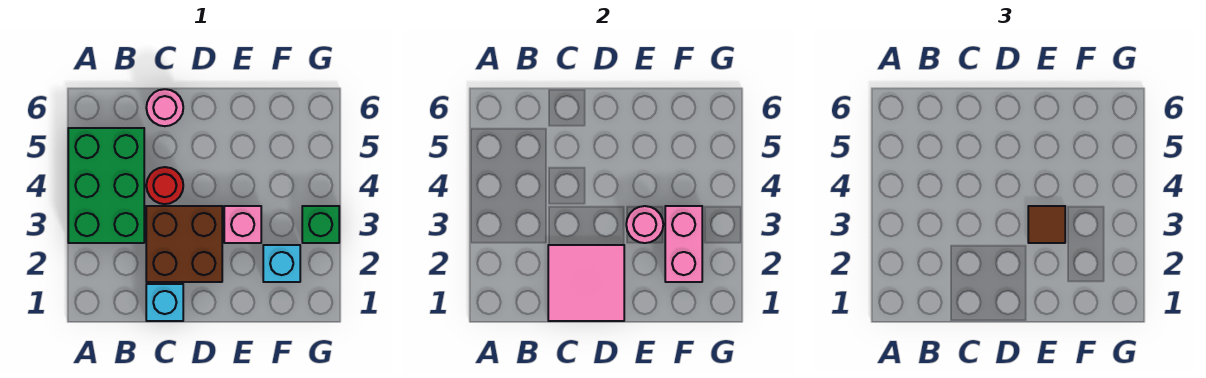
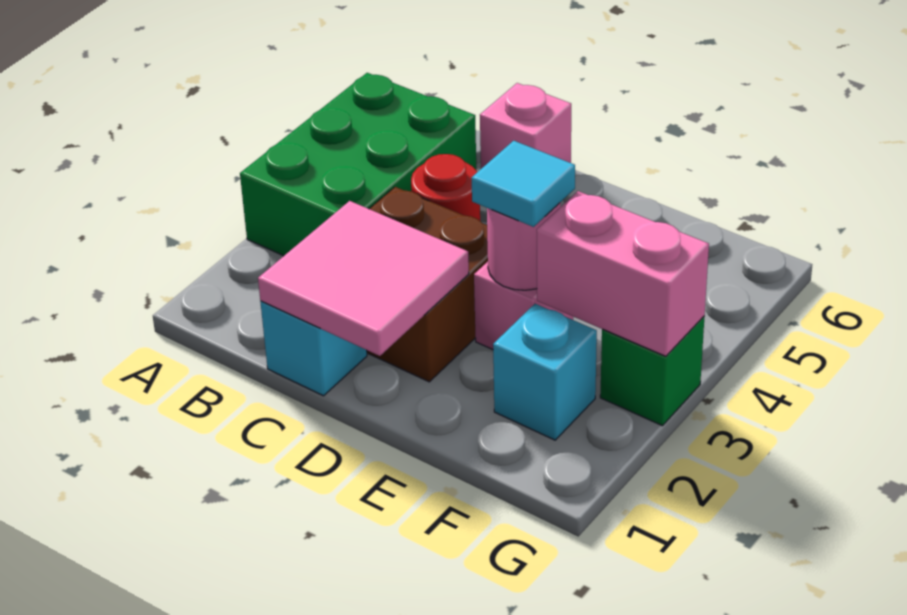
pink 1x1 round brick [146,89,183,126] -> pink 1x1 brick [480,83,571,169]
brown 1x1 tile [1028,206,1065,243] -> cyan 1x1 tile [471,141,575,227]
pink 1x2 brick [665,206,702,282] -> pink 1x2 brick turned to [537,191,709,356]

